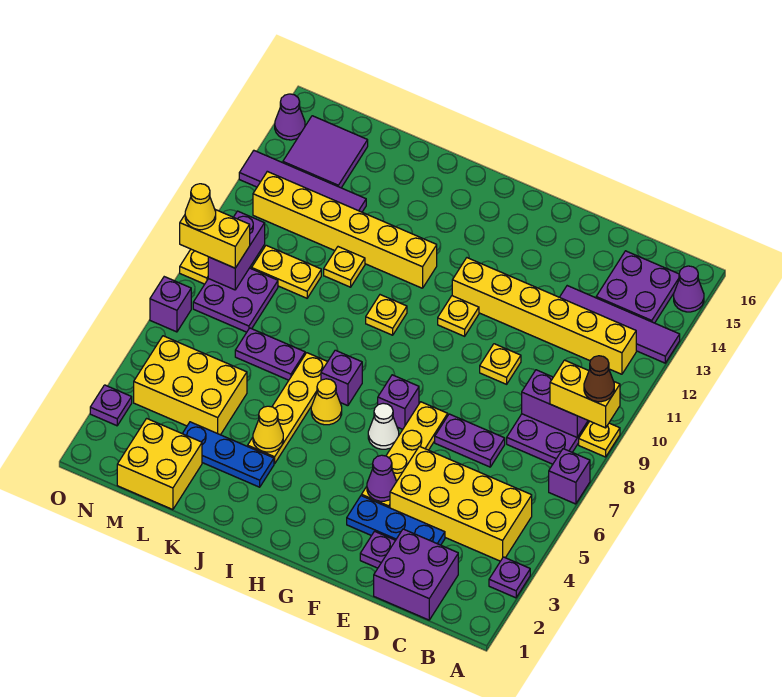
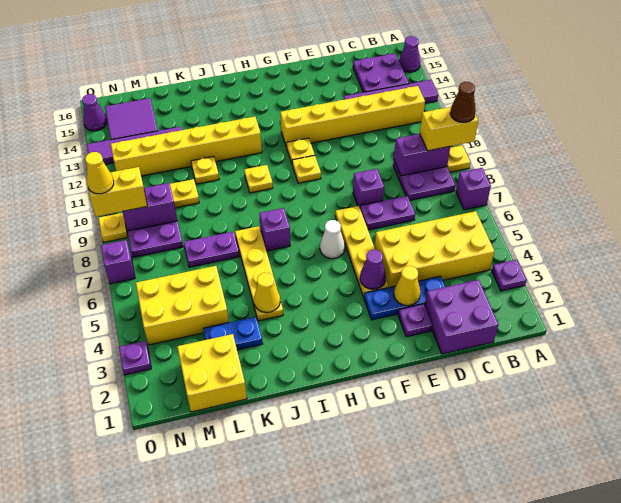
yellow 1x1 plate [480,344,521,384] -> yellow 1x1 plate moved to [292,156,321,183]
purple 1x1 brick [378,375,419,429] -> purple 1x1 brick moved to [353,169,384,207]
yellow 1x1 cone [311,379,342,425] -> yellow 1x1 cone moved to [394,266,420,306]
blue 1x3 plate [182,422,274,487] -> blue 1x2 plate [203,317,263,350]
purple 1x2 brick [208,211,265,290] -> purple 1x2 brick turned to [122,183,178,231]

